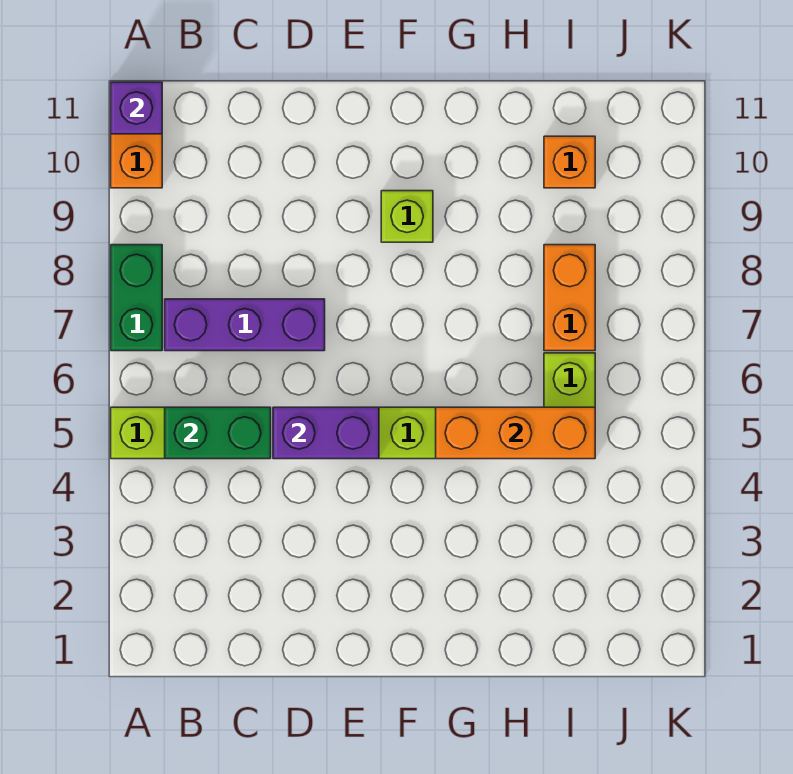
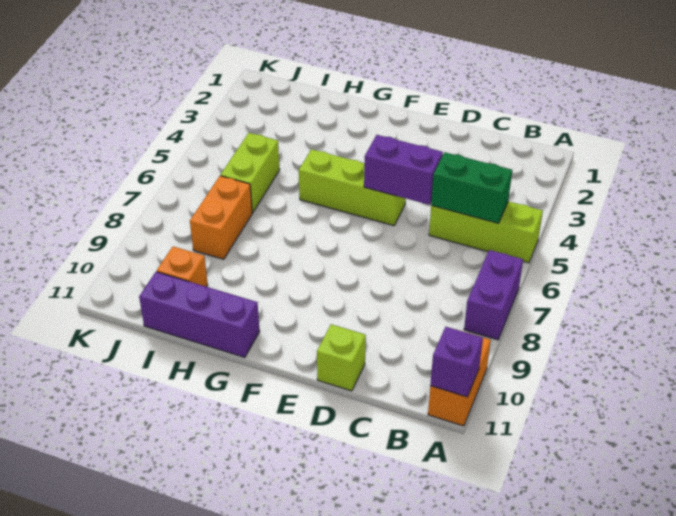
green 1x2 brick [111,245,162,351] -> purple 1x2 brick [464,250,523,340]
purple 1x3 brick [165,299,325,351] -> purple 1x3 brick moved to [139,272,260,357]
lime 1x1 brick [381,191,433,242] -> lime 1x1 brick moved to [317,324,366,391]
orange 1x3 brick [436,407,595,459] -> none

